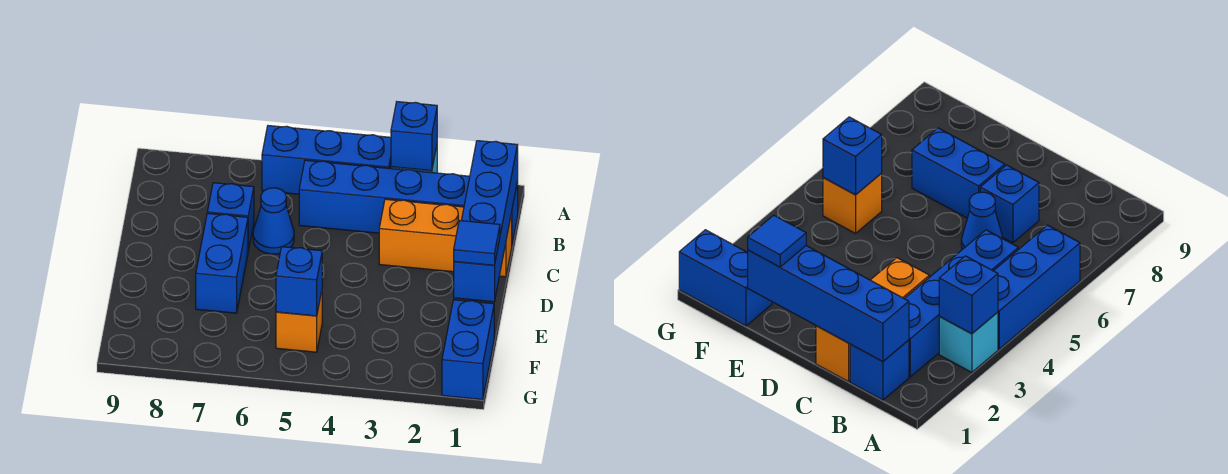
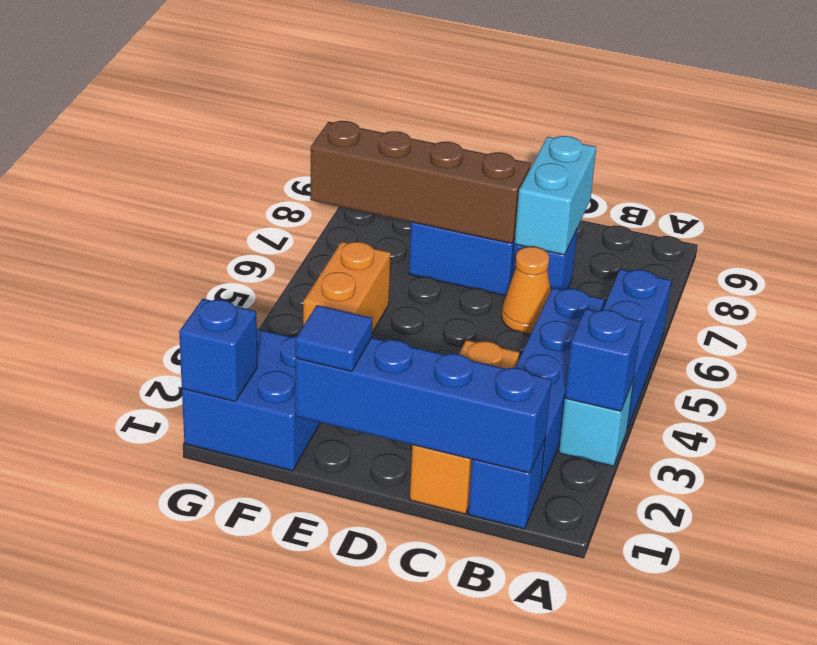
blue 1x1 cone [253,188,294,254] -> orange 1x1 cone [501,247,551,334]
none -> cyan 1x2 brick [515,136,596,255]
none -> brown 1x4 brick [310,121,530,244]
blue 1x2 brick [442,300,494,400] -> blue 2x2 brick [182,329,321,471]
orange 1x1 brick [276,291,322,352] -> orange 1x2 brick [303,242,391,333]
blue 1x1 brick [276,247,322,316] -> blue 1x1 brick moved to [179,299,257,401]

